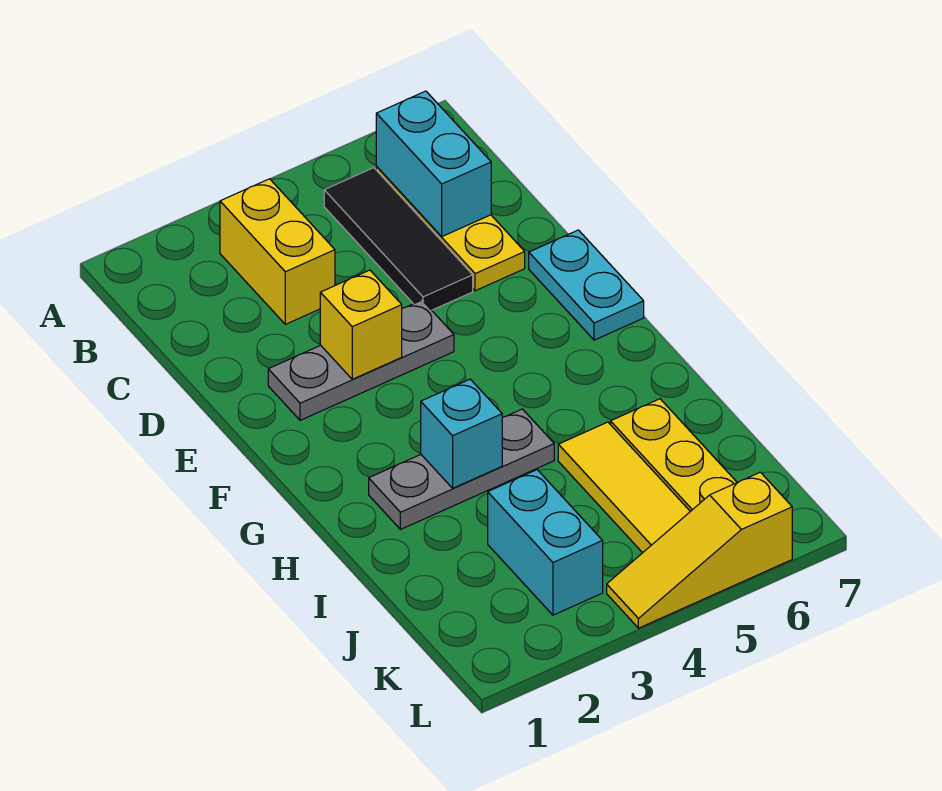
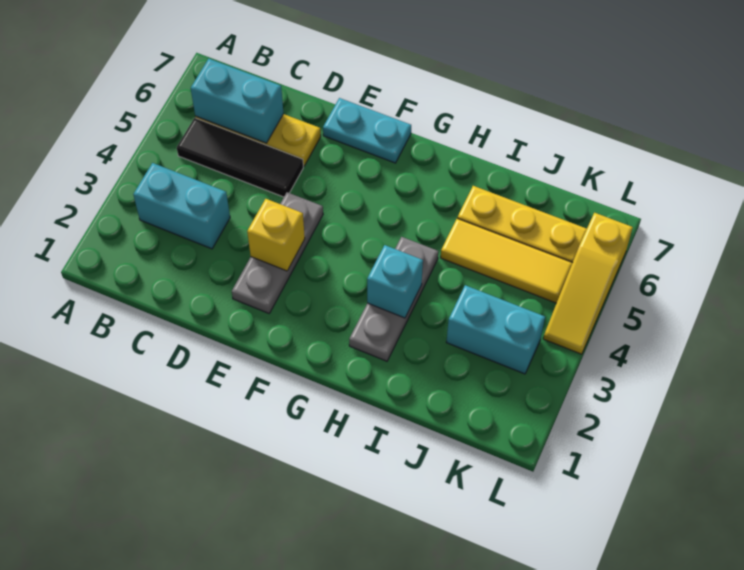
yellow 1x2 brick [220,179,335,324] -> cyan 1x2 brick [133,163,230,249]

